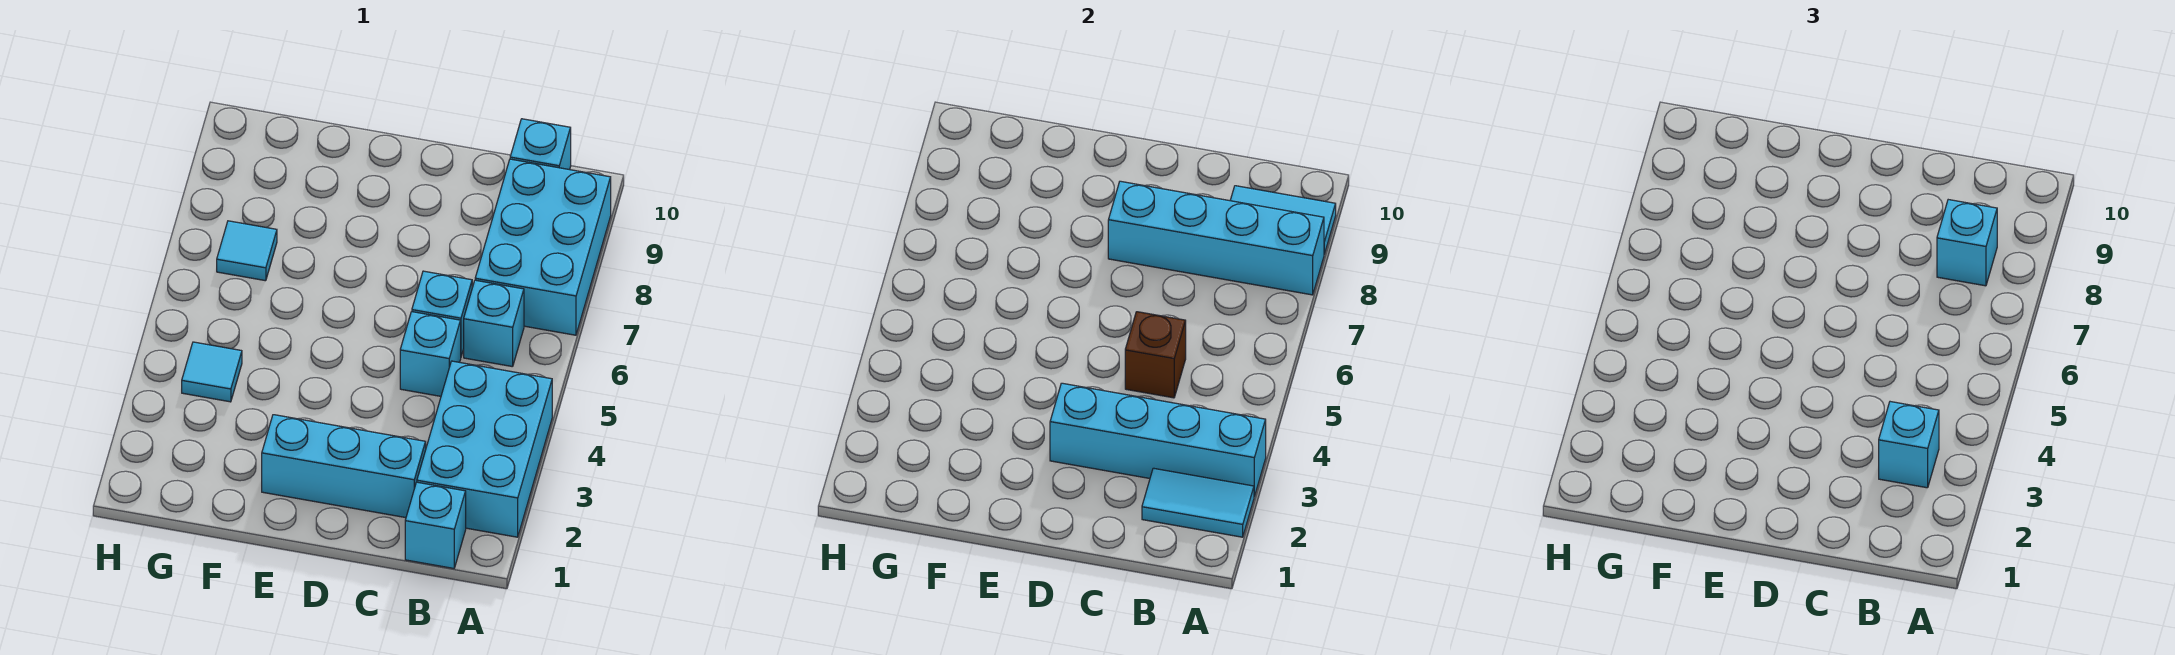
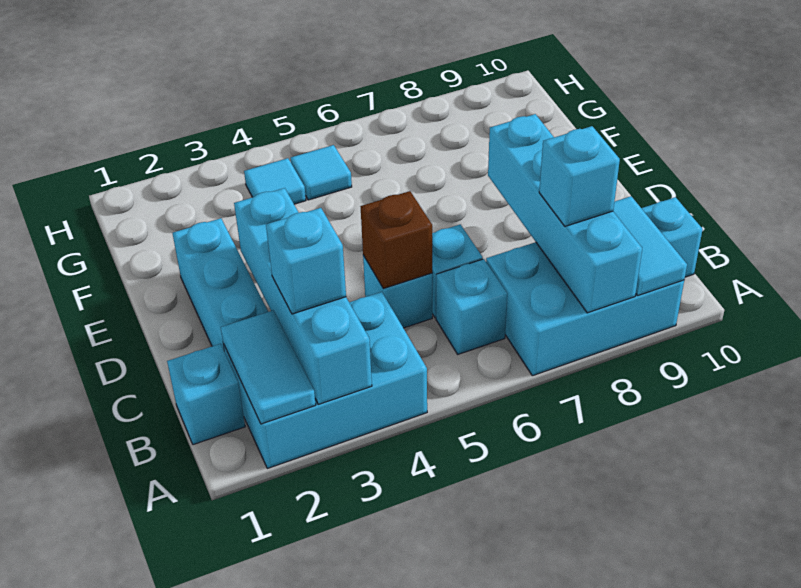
cyan 1x1 tile [217,221,277,281] -> cyan 1x1 tile moved to [291,145,352,200]

